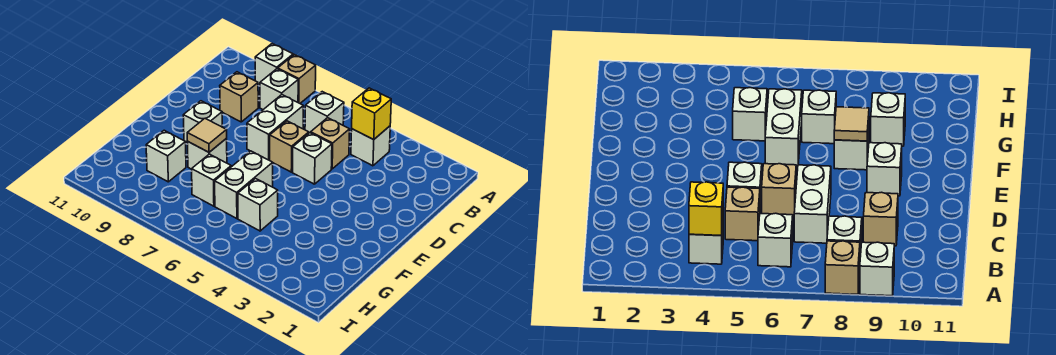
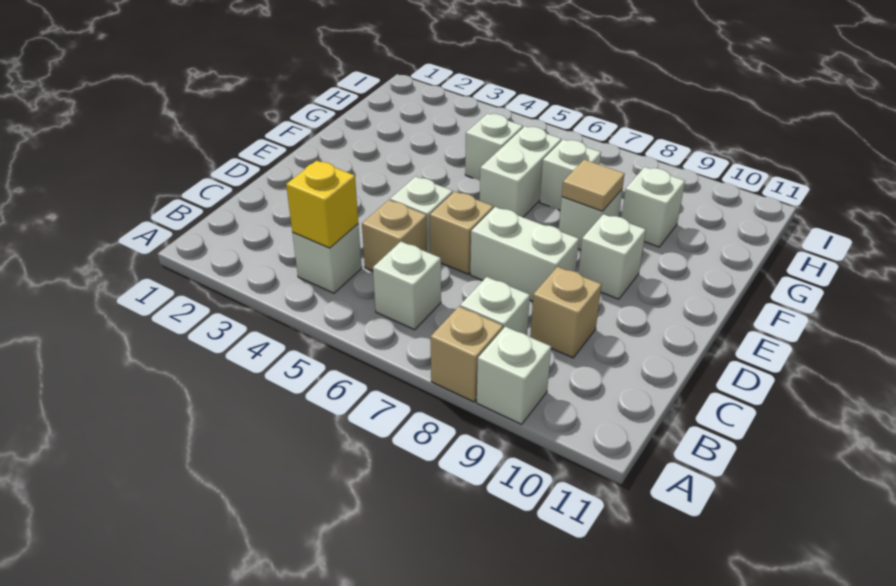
white 1x2 brick [247,95,303,160] -> white 1x2 brick turned to [470,207,579,301]

